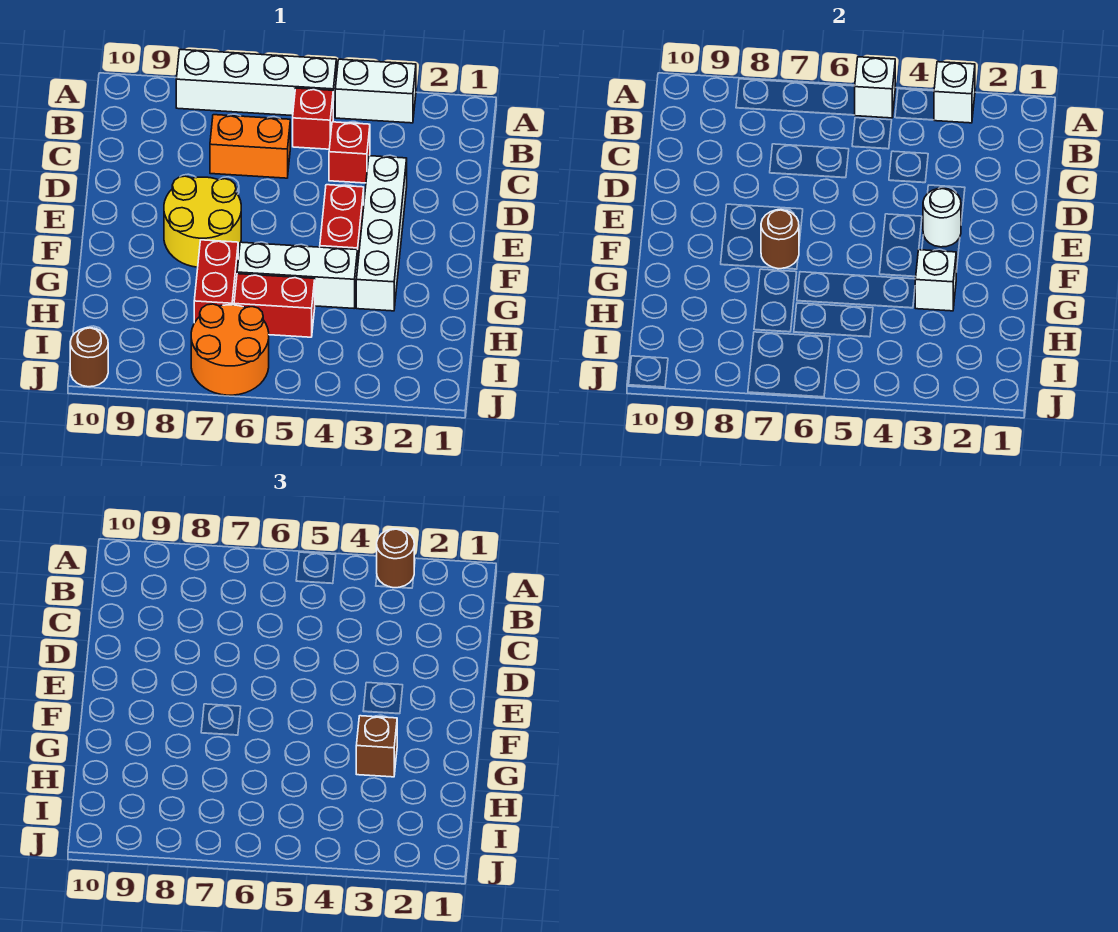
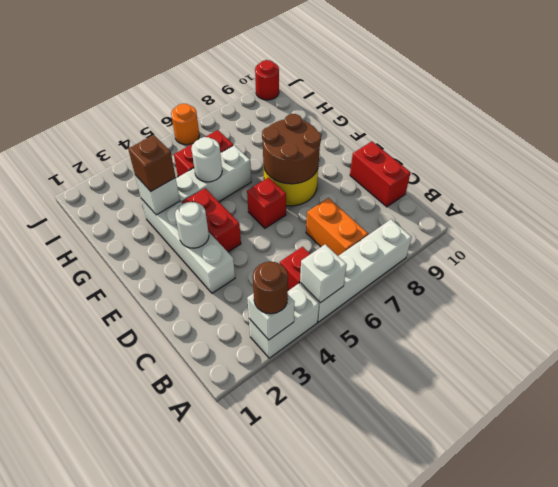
red 1x1 brick [329,122,370,183] -> red 1x1 brick moved to [247,178,286,228]
orange 1x2 brick [210,115,290,178] -> orange 1x2 brick turned to [306,198,368,256]
brown 1x1 round brick [761,210,799,269] -> brown 2x2 round brick [262,114,321,184]
none -> white 1x1 round brick [191,137,222,182]
red 1x2 brick [194,240,238,323] -> red 1x2 brick moved to [350,141,410,207]
orange 2x2 round brick [191,304,269,395] -> orange 1x1 round brick [171,104,200,145]
brown 1x1 round brick [70,328,108,387] -> red 1x1 round brick [255,60,279,100]

